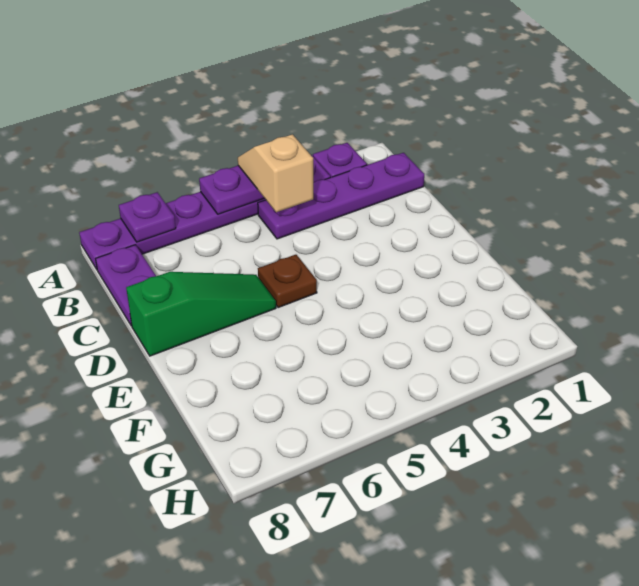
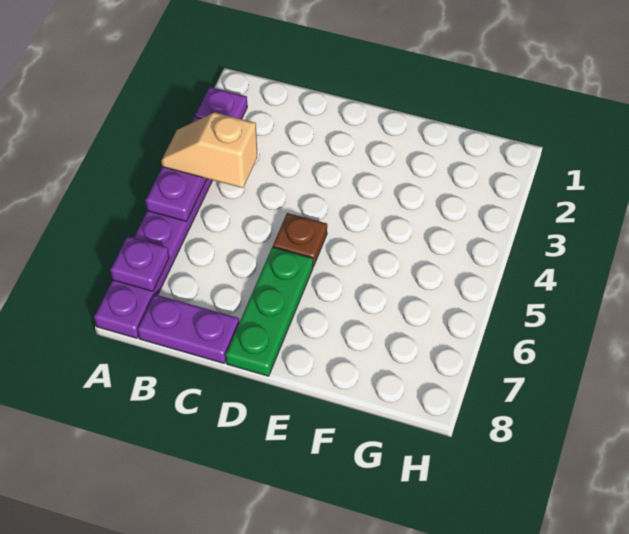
purple 1x4 plate [258,153,424,239] -> none
green 1x3 slope [126,272,276,356] -> green 1x3 plate [226,247,313,376]

